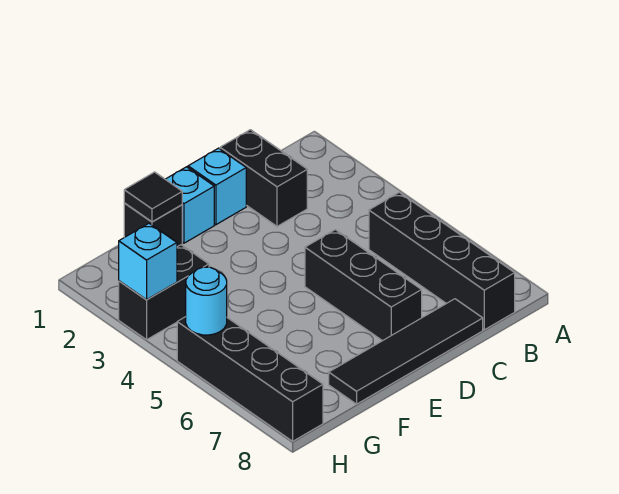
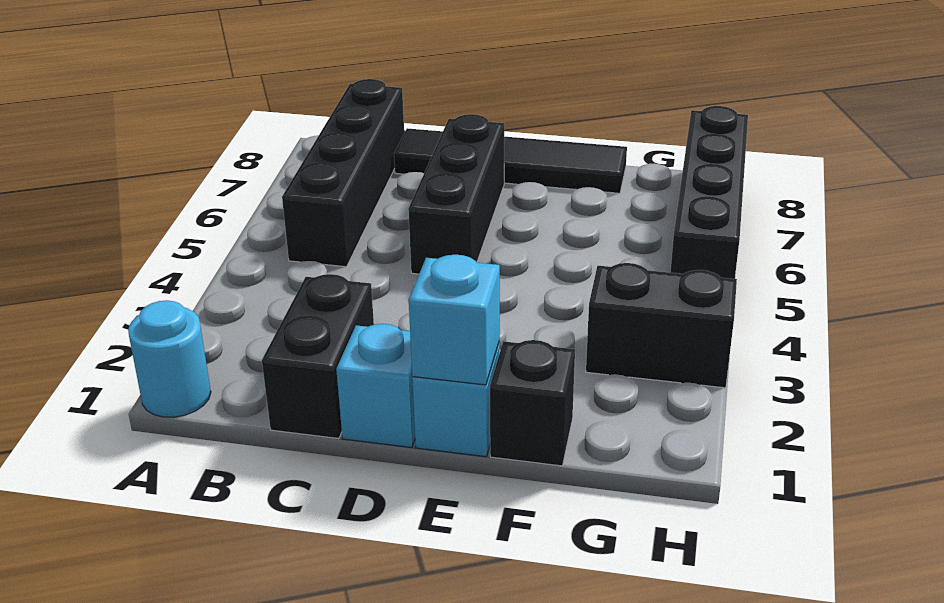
black 1x1 tile [124,172,182,222] -> none
cyan 1x1 brick [119,223,177,300] -> cyan 1x1 brick moved to [409,255,500,385]
cyan 1x1 round brick [186,267,227,335] -> cyan 1x1 round brick moved to [128,300,211,417]

